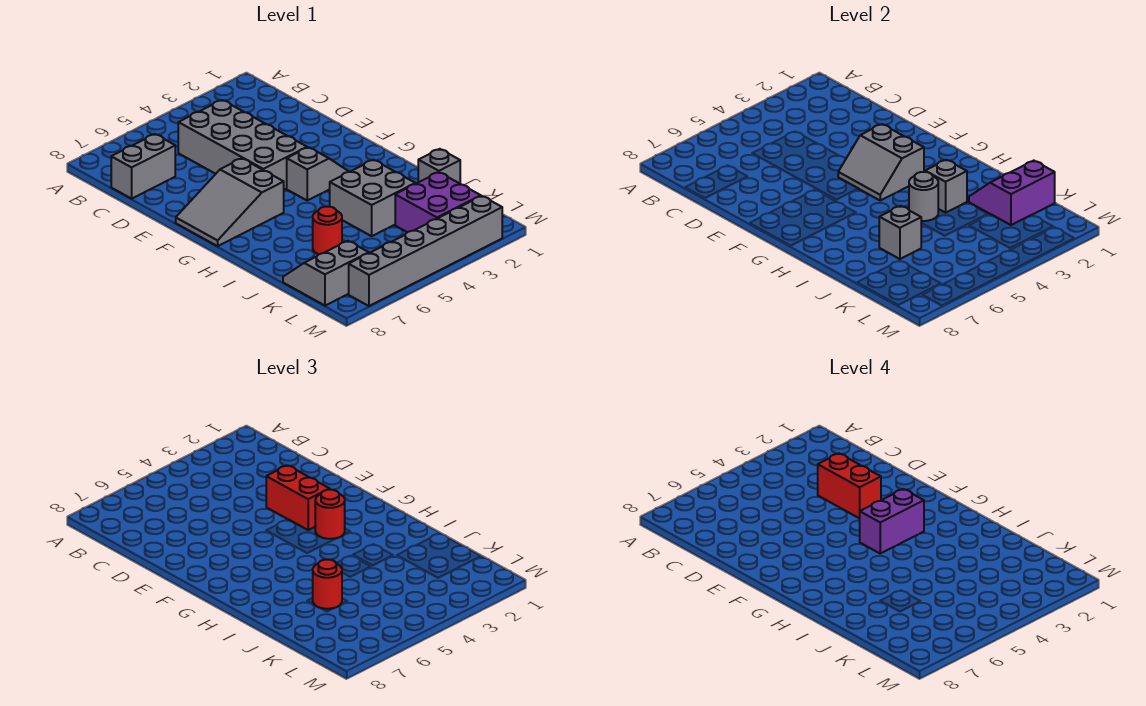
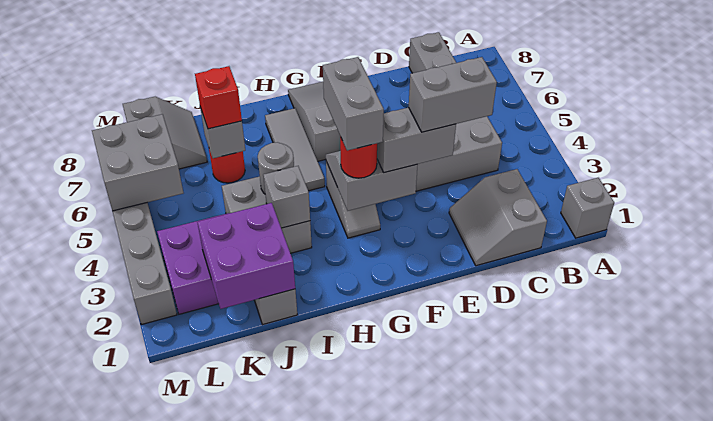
none -> grey 1x1 brick [561,178,614,238]
none -> grey 2x2 slope [449,169,547,266]
red 1x2 brick [818,454,881,519] -> grey 1x2 brick [409,57,497,132]
red 1x2 brick [266,465,330,530] -> grey 1x2 brick [377,107,456,173]
purple 1x2 brick [860,489,924,554] -> grey 1x2 brick [323,57,384,151]
none -> grey 1x3 tile [265,108,325,191]
purple 2x2 slope [969,161,1055,225] -> purple 2x2 brick [197,203,295,309]
red 1x1 round brick [313,560,342,609] -> red 1x1 brick [195,66,242,129]
none -> grey 2x2 brick [92,114,183,211]

